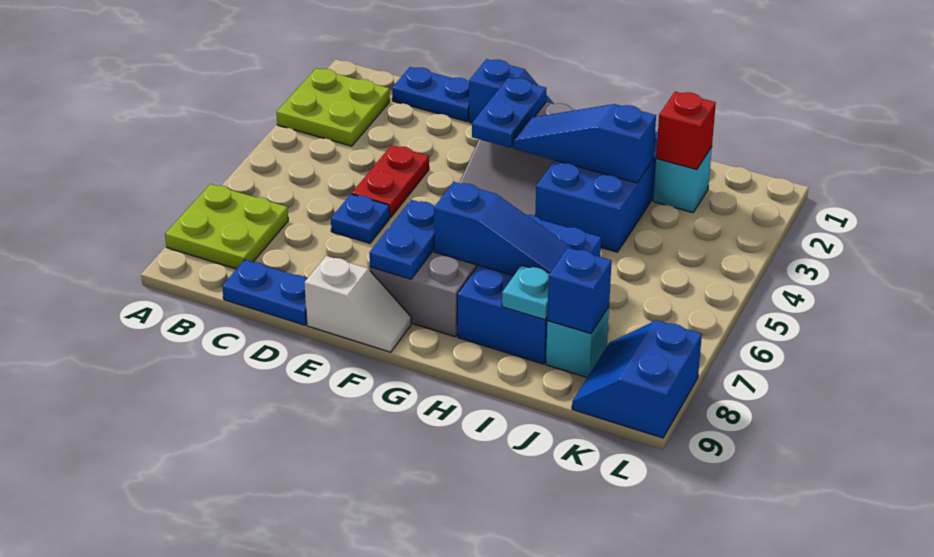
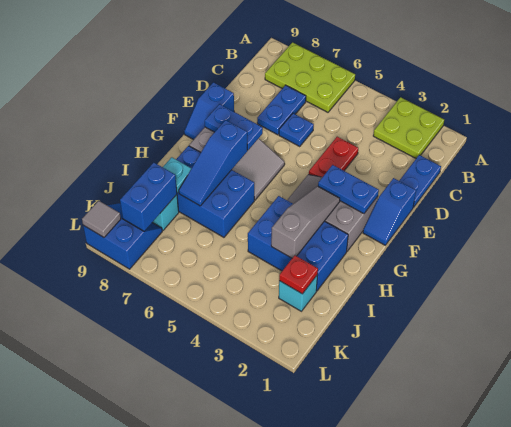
lime 2x2 plate [165,184,288,269] -> lime 2x3 plate [265,42,355,112]
blue 1x2 plate [222,260,307,325] -> blue 1x2 plate moved to [257,85,306,135]
red 1x2 plate [352,145,429,218] -> red 1x2 plate turned to [309,137,358,177]
white 1x2 slope [304,256,411,352] -> blue 1x2 slope [184,82,234,140]
blue 1x3 slope [513,104,656,183] -> grey 1x3 slope [271,186,340,258]
red 1x1 brick [656,92,716,169] -> red 1x1 plate [279,255,318,294]
blue 1x1 brick [547,248,612,334] -> blue 1x2 brick [120,163,177,231]
none -> grey 1x1 tile [82,201,121,237]

